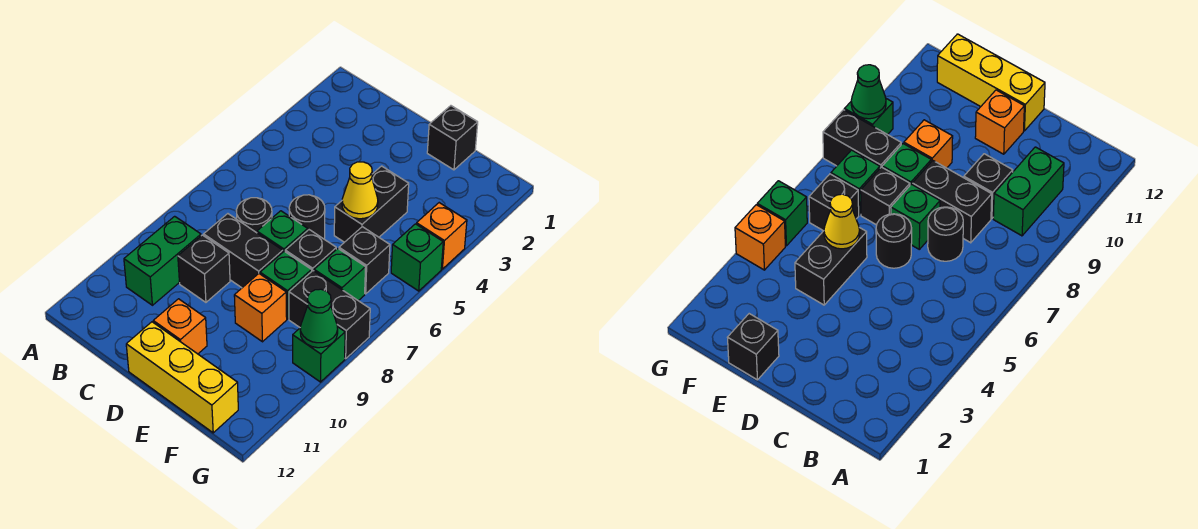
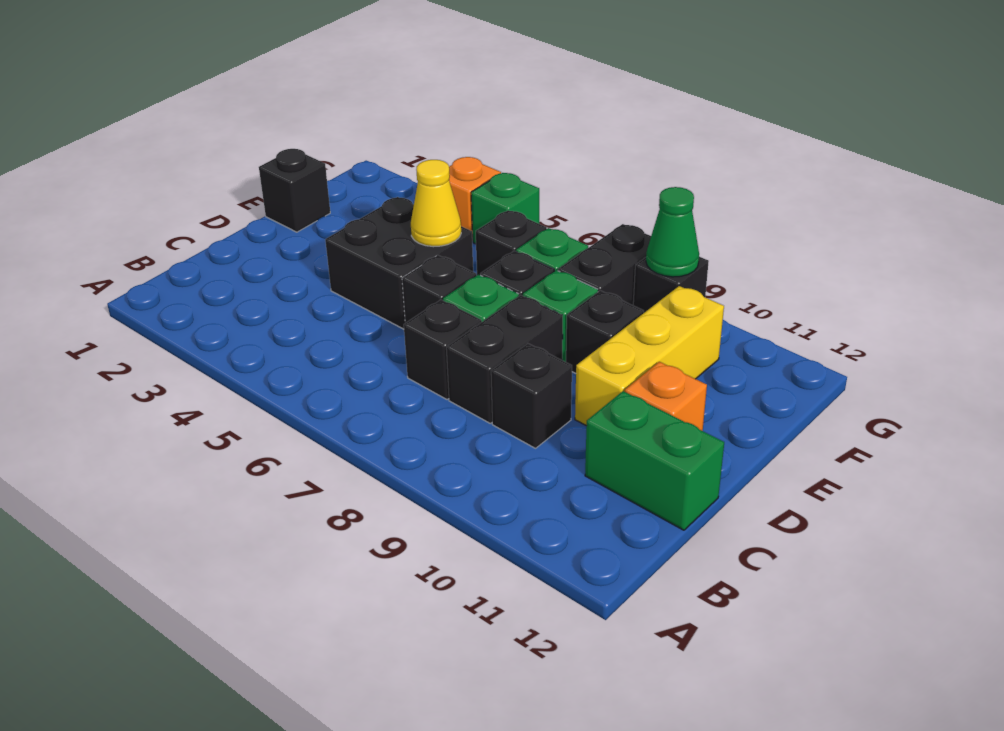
green 1x2 brick [124,216,201,305] -> green 1x2 brick moved to [585,391,724,530]
black 1x1 round brick [236,198,272,233] -> black 1x1 brick [404,300,482,400]
black 1x1 round brick [289,195,325,239] -> black 1x1 brick [402,255,477,323]
yellow 1x3 brick [126,322,238,433] -> yellow 1x3 brick moved to [575,286,724,426]
black 1x2 brick [334,166,409,242] -> black 2x2 brick [325,197,473,329]
orange 1x1 brick [234,274,287,342] -> black 1x1 brick [566,291,644,373]
green 1x1 brick [293,327,345,382] -> black 1x1 brick [633,257,709,313]

